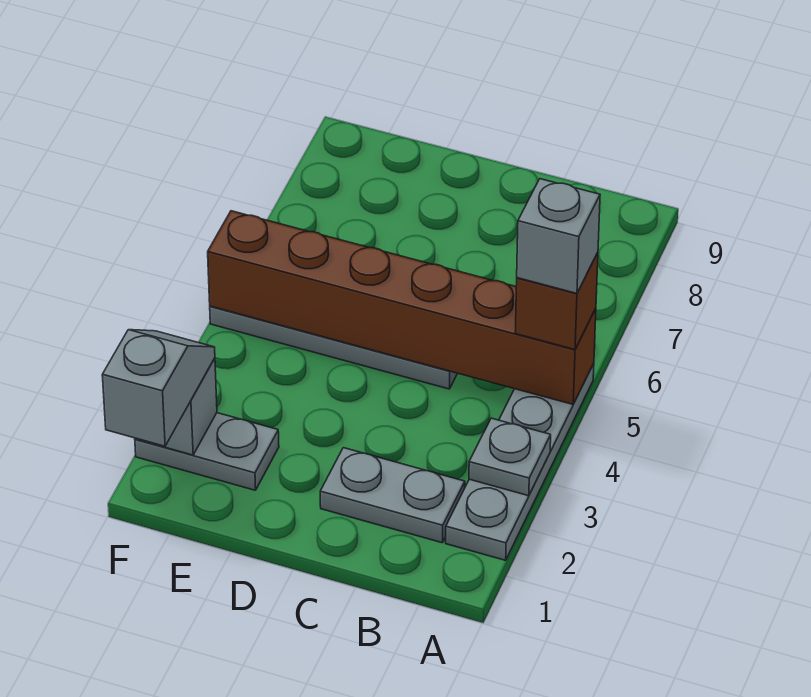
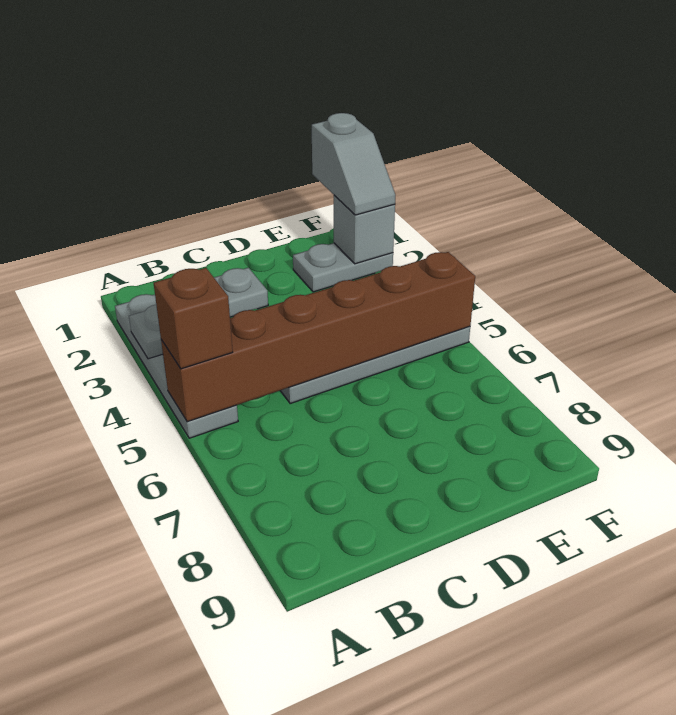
grey 1x1 brick [517,179,600,293] -> none

